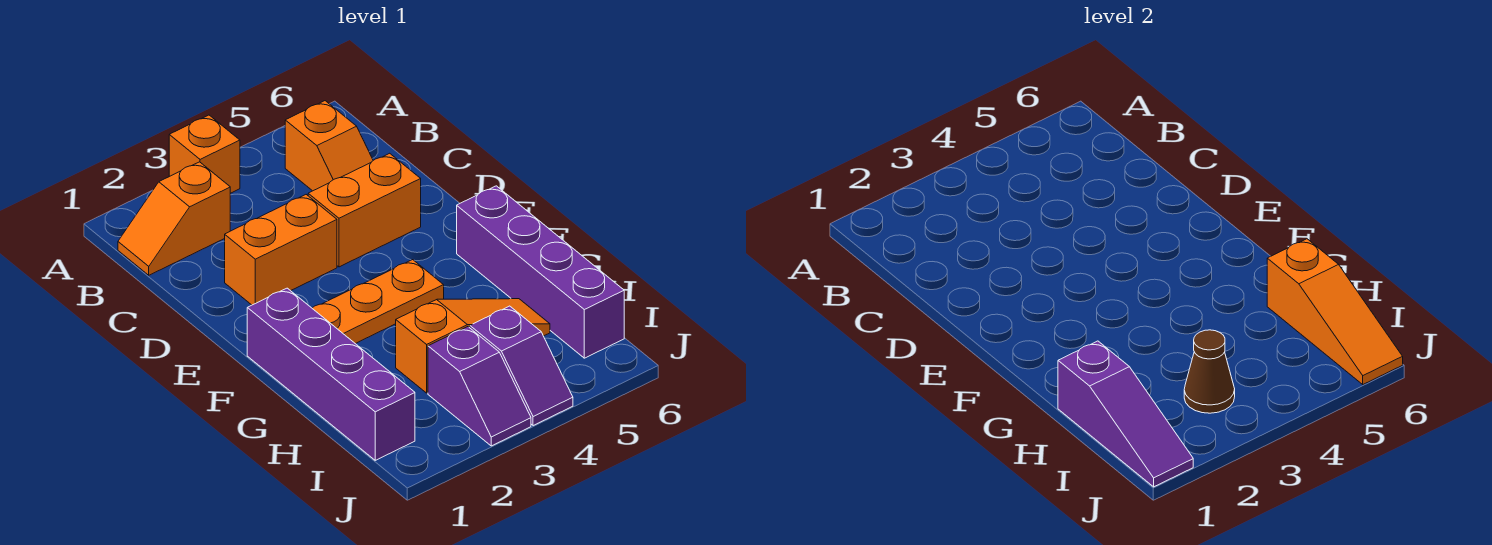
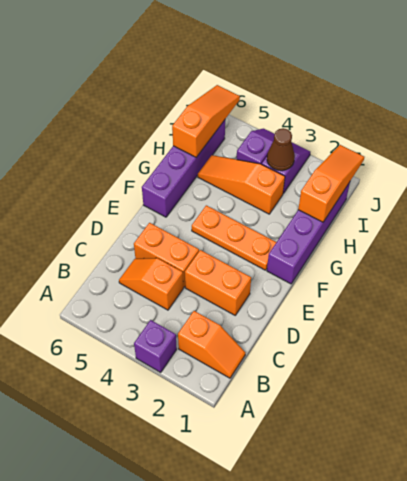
orange 1x1 brick [169,115,240,193] -> purple 1x1 brick [134,320,177,372]
orange 1x2 slope [285,101,373,191] -> orange 1x2 slope turned to [119,258,183,310]
purple 1x3 slope [1058,341,1193,487] -> orange 1x3 slope [298,145,364,222]

